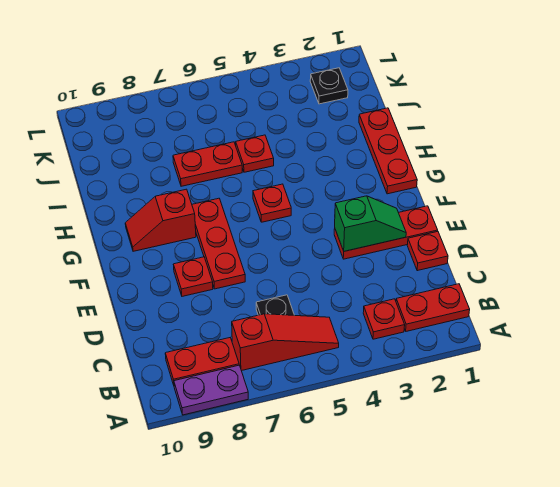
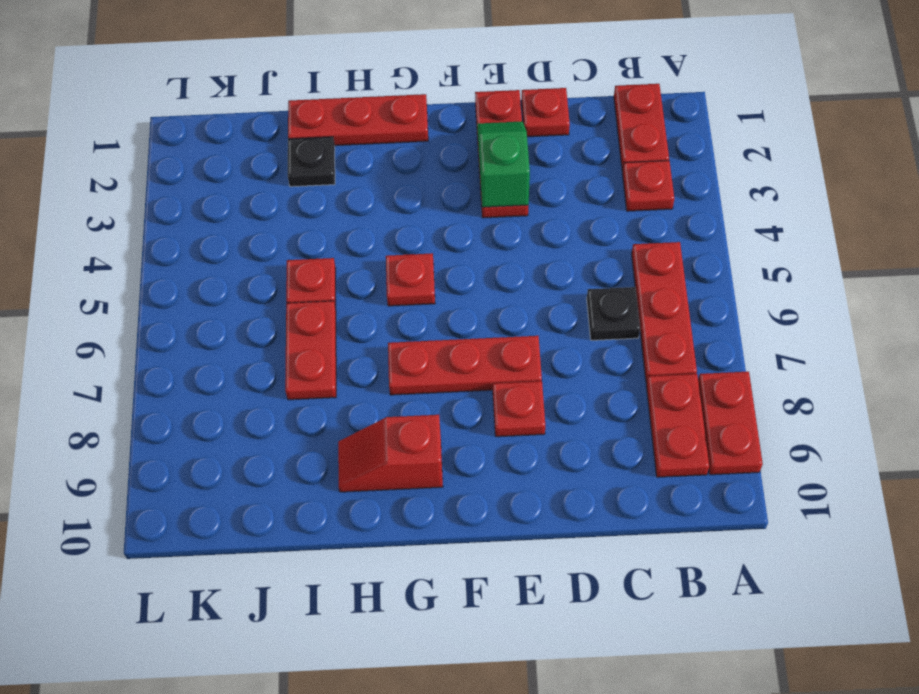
purple 1x2 plate [174,365,248,415] -> red 1x2 plate [698,372,763,475]
red 1x3 slope [232,314,339,371] -> red 1x3 plate [632,242,697,383]
red 1x2 slope [125,189,196,251] -> red 1x2 slope turned to [338,415,443,492]
black 1x1 plate [310,68,348,104] -> black 1x1 plate moved to [288,137,335,187]

